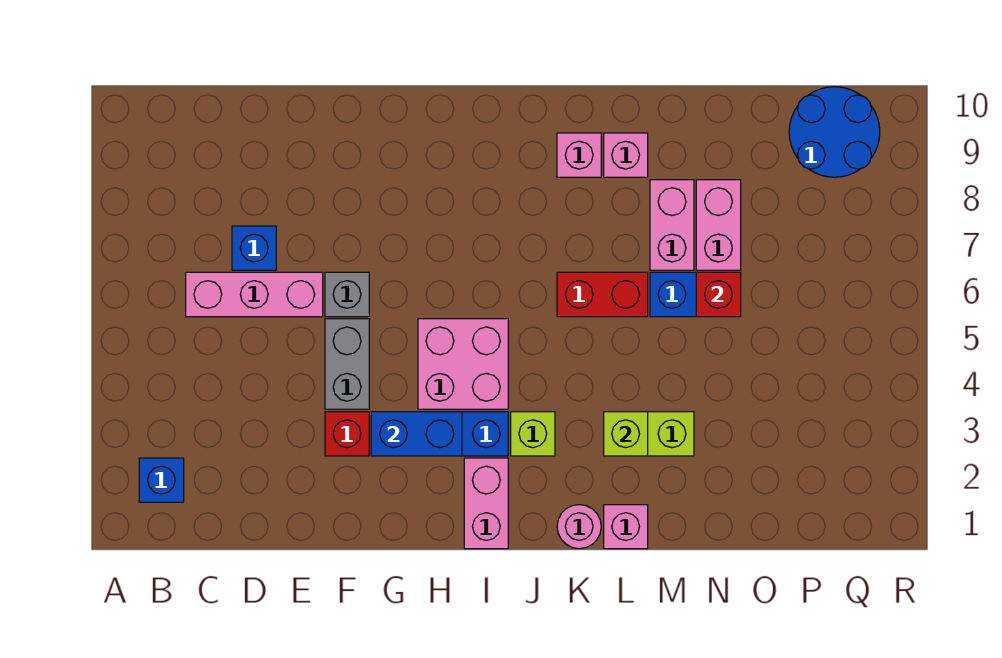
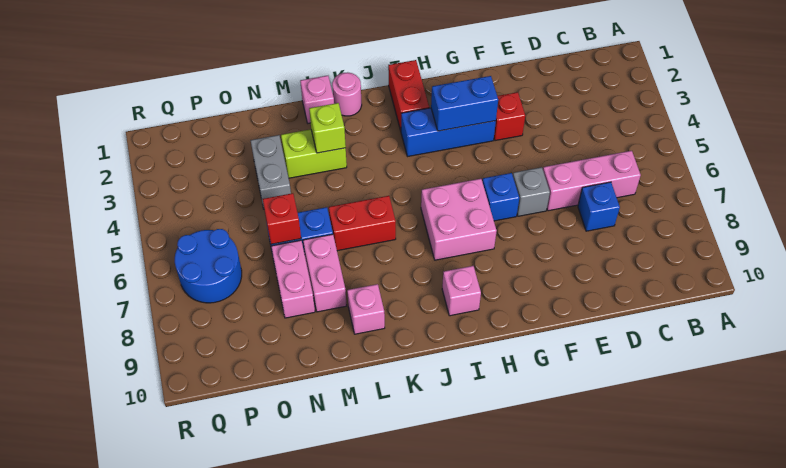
blue 1x1 brick [139,458,184,502] -> blue 1x1 brick moved to [482,173,519,221]
grey 1x2 brick [325,319,369,409] -> grey 1x2 brick moved to [251,135,291,209]
pink 2x2 brick [418,319,508,409] -> pink 2x2 brick moved to [421,179,497,260]
pink 1x2 brick [464,458,508,549] -> red 1x2 brick [388,60,429,131]
lime 1x1 brick [511,412,555,456] -> none
pink 1x1 brick [557,133,601,177] -> pink 1x1 brick moved to [442,266,481,316]
blue 2x2 round brick [789,87,880,177] -> blue 2x2 round brick moved to [175,229,242,303]

